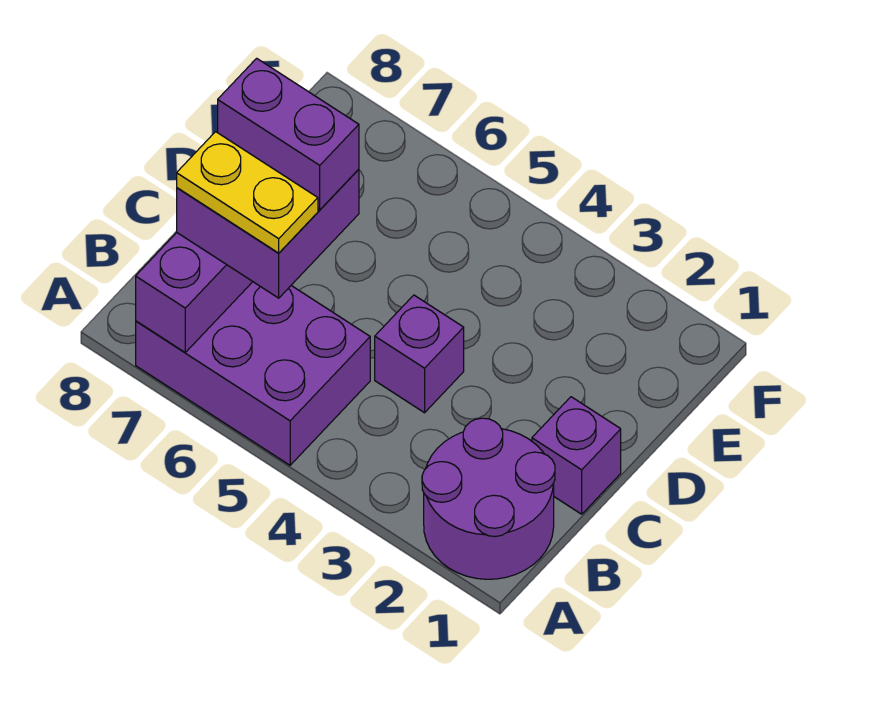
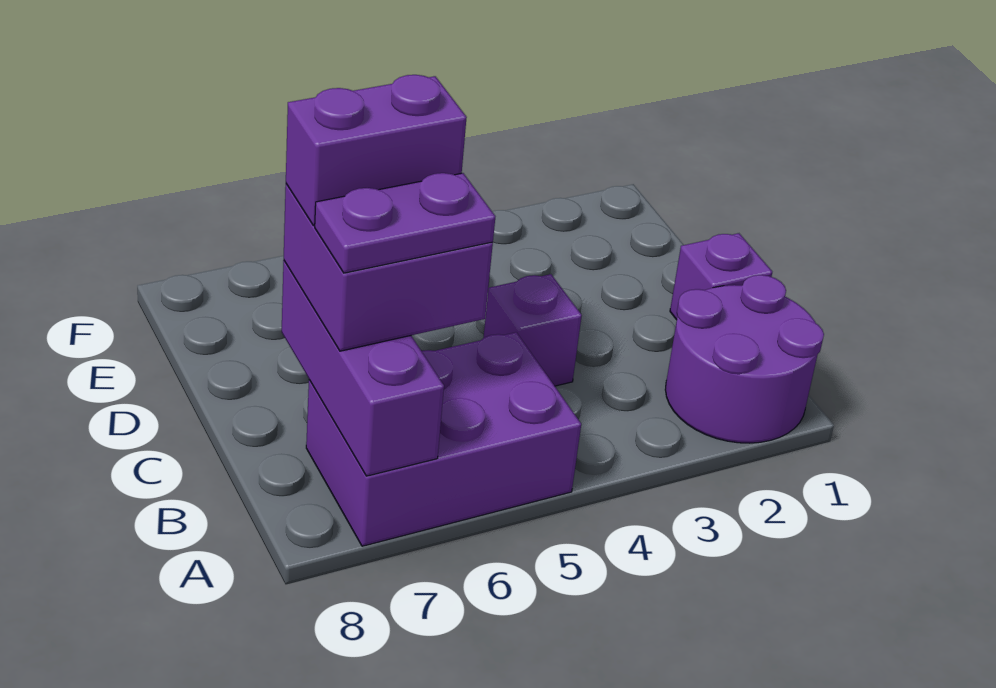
yellow 1x2 plate [177,132,318,253] -> purple 1x2 plate [315,173,495,273]

